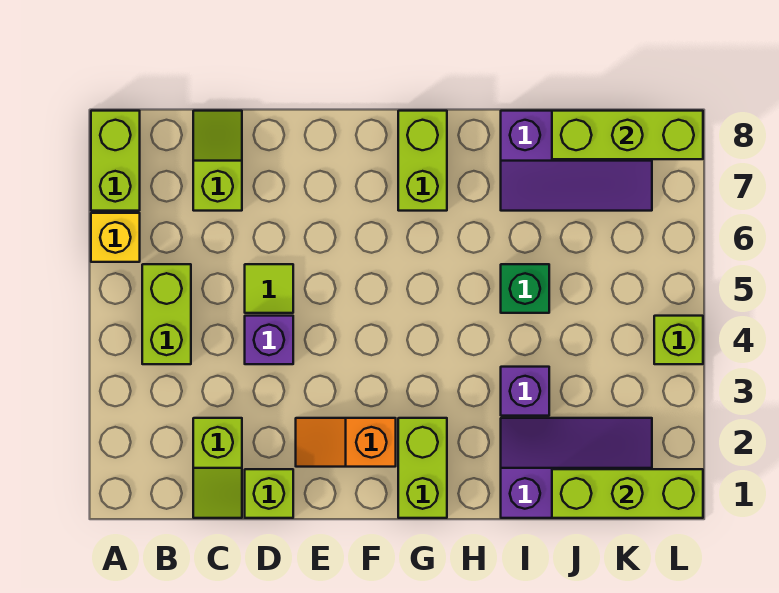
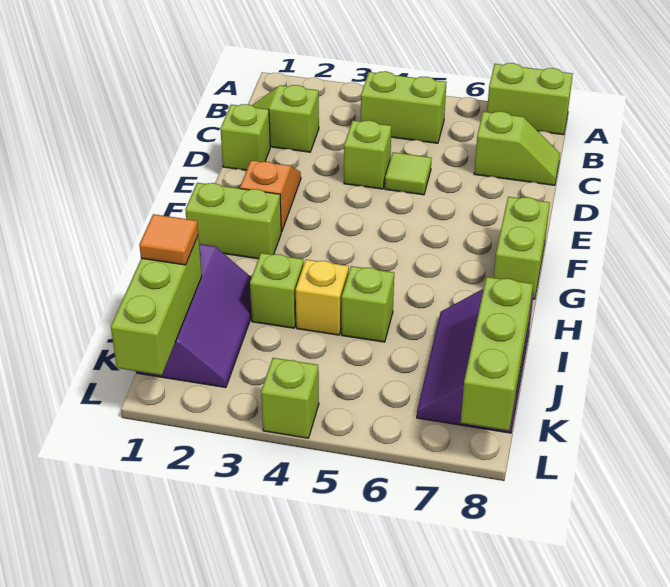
yellow 1x1 brick [91,213,140,262] -> yellow 1x1 brick moved to [296,260,349,335]
purple 1x1 brick [245,316,293,364] -> lime 1x1 brick [344,120,392,189]
lime 1x2 brick [398,111,447,211] -> lime 1x2 brick turned to [494,197,550,299]
purple 1x1 brick [501,367,549,416] -> lime 1x1 brick [250,253,304,328]
green 1x1 brick [501,264,549,313] -> lime 1x1 brick [342,266,394,342]
none -> orange 1x1 tile [139,214,198,265]

